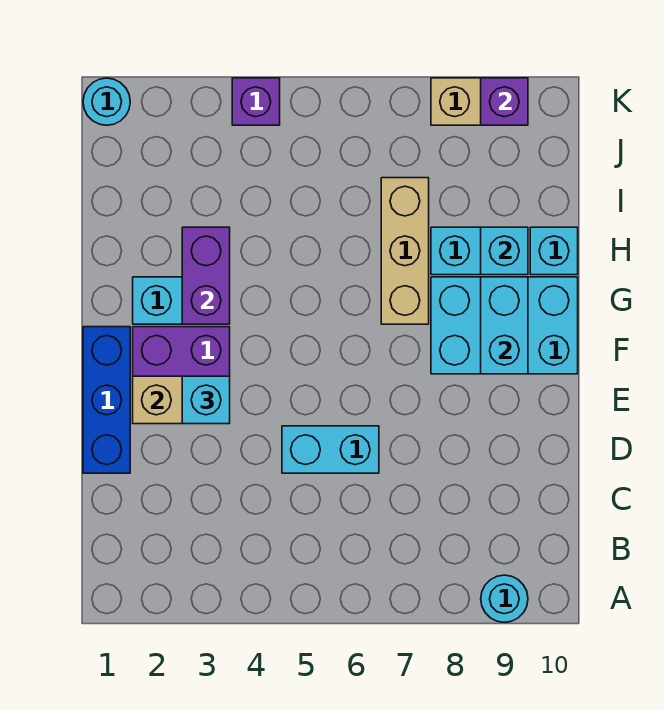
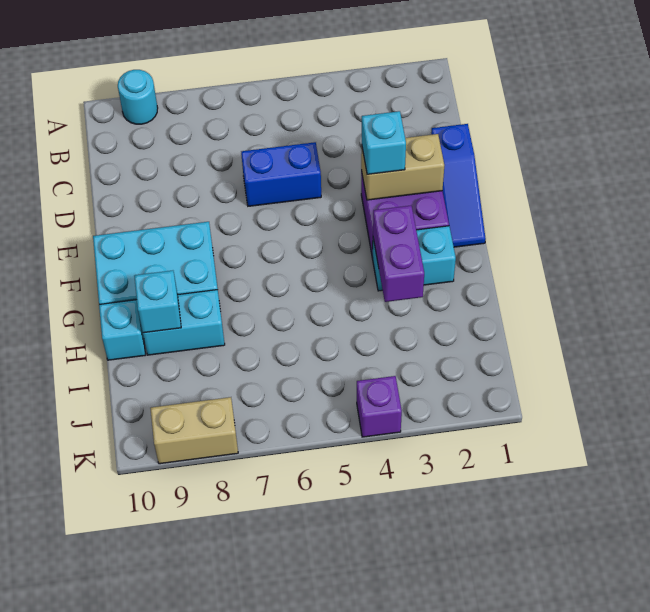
blue 1x3 brick [83,327,130,473] -> blue 1x3 slope [431,124,486,247]
cyan 1x2 brick [282,426,379,473] -> blue 1x2 brick [241,142,321,206]
cyan 1x2 brick [481,277,528,374] -> none
tan 1x3 brick [381,178,429,324] -> none
cyan 1x1 round brick [83,78,130,125] -> none
purple 1x1 brick [481,78,528,125] -> none

